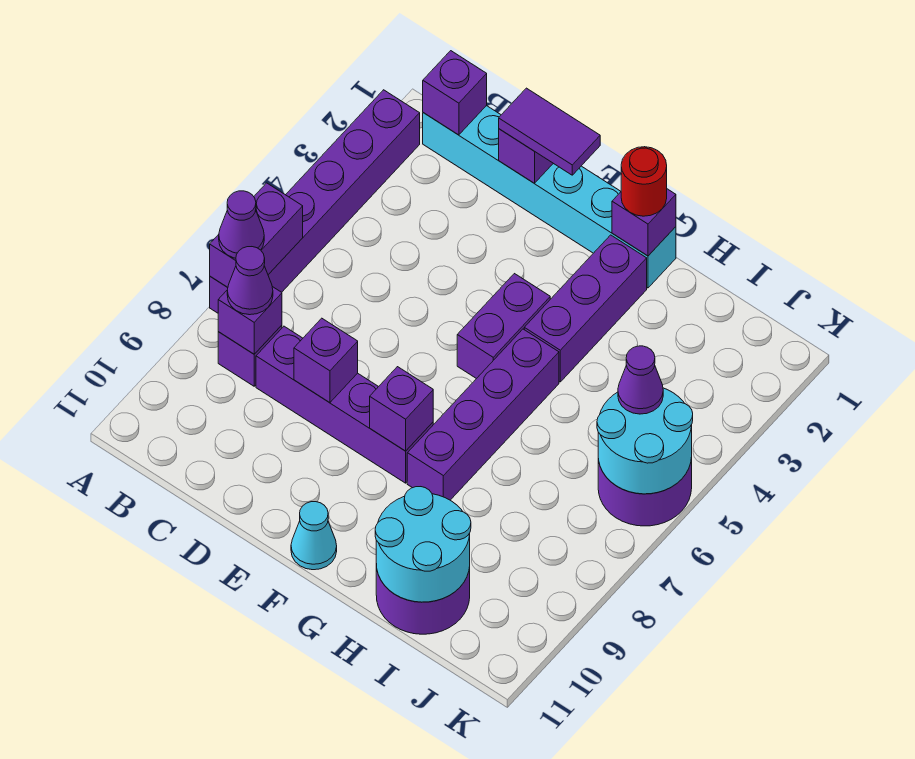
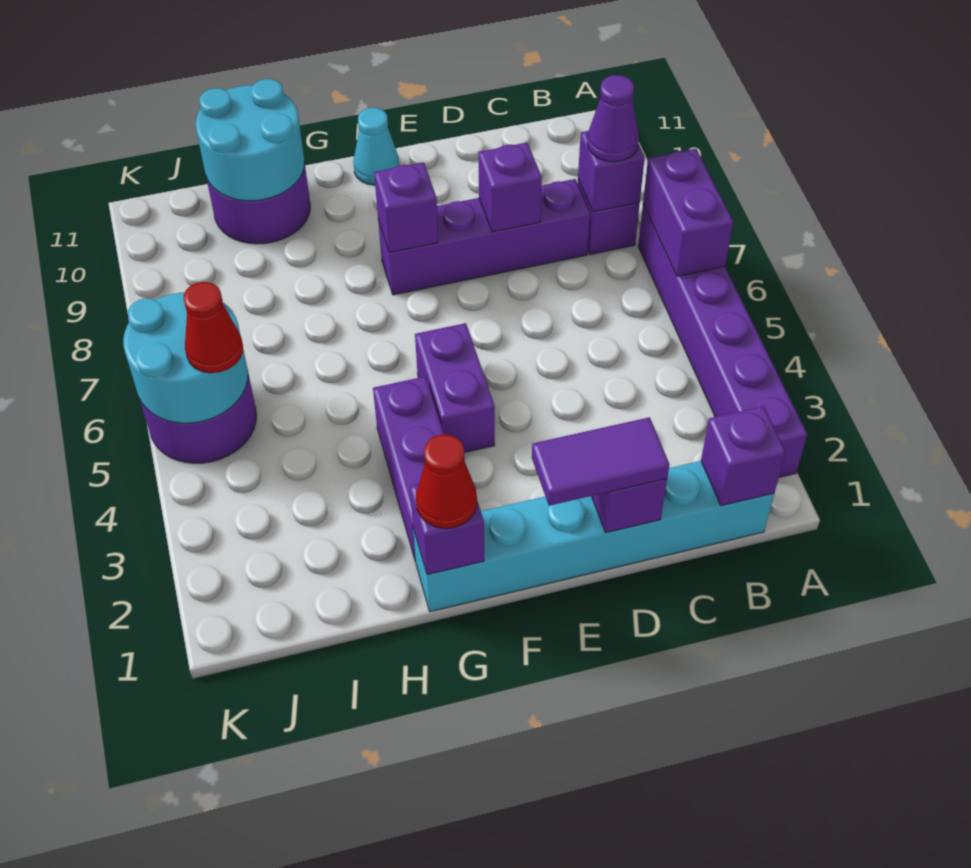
purple 1x1 cone [219,191,264,258] -> none
red 1x1 round brick [621,147,667,216] -> red 1x1 cone [416,434,477,528]
purple 1x4 brick [407,329,559,500] -> none
purple 1x1 cone [618,346,663,414] -> red 1x1 cone [184,282,243,373]

